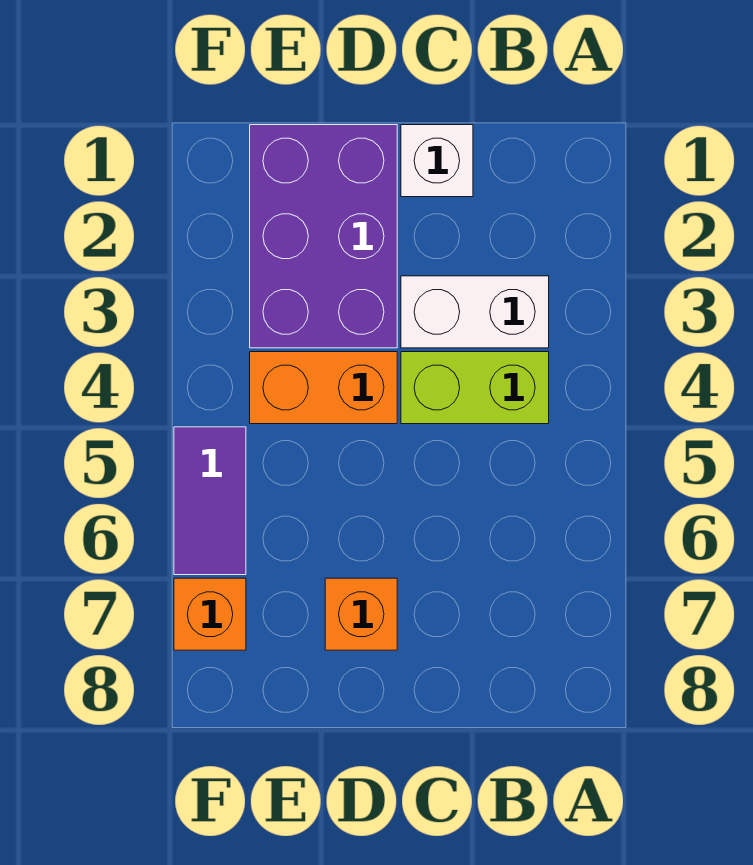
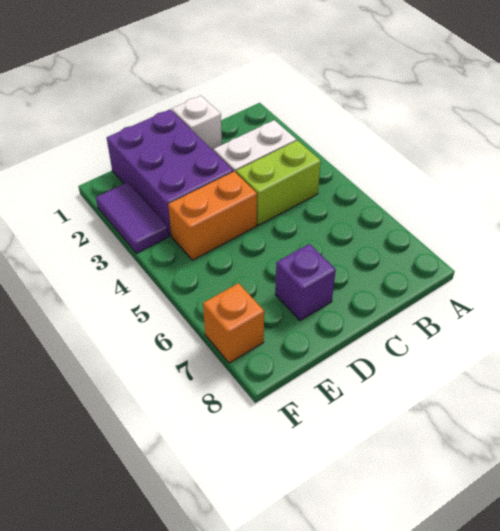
orange 1x1 brick [325,578,397,650] -> purple 1x1 brick [275,244,336,321]
purple 1x2 tile [174,427,246,575] -> purple 1x2 tile moved to [96,182,169,253]

